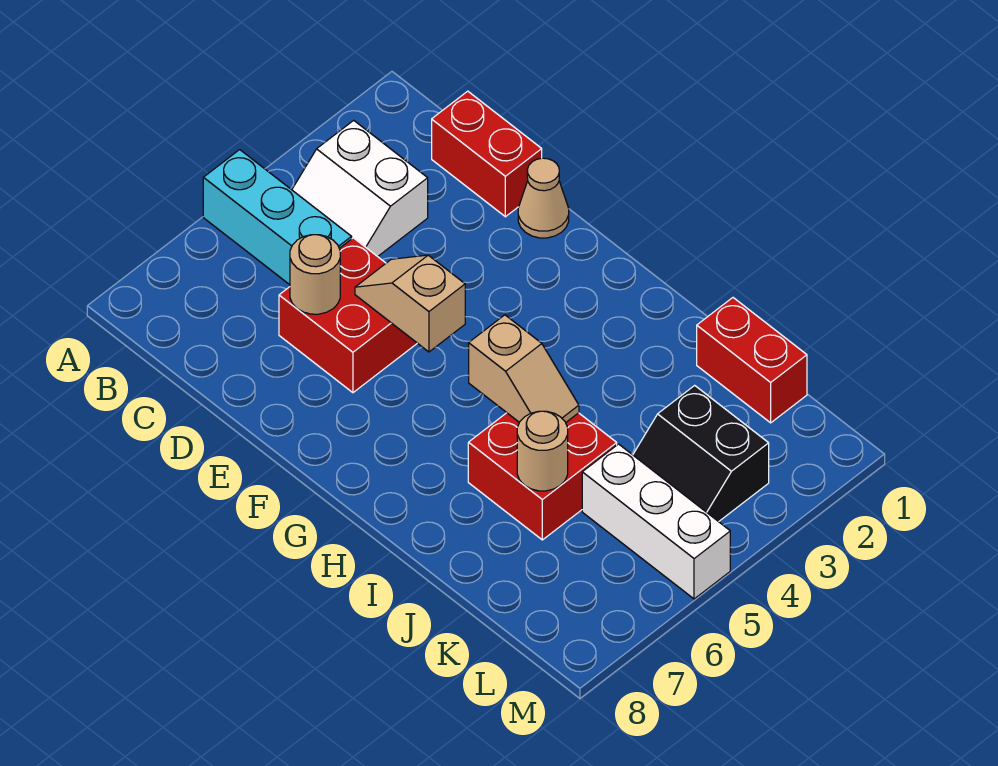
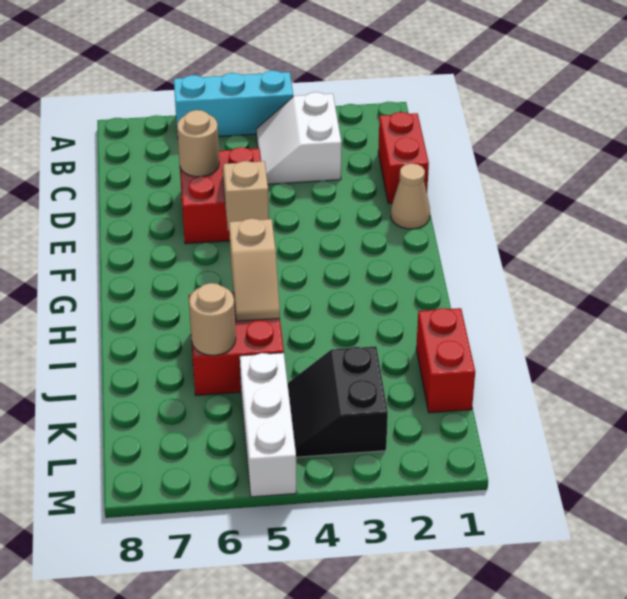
cyan 1x3 brick [203,150,352,285] -> cyan 1x3 brick turned to [174,70,293,137]

